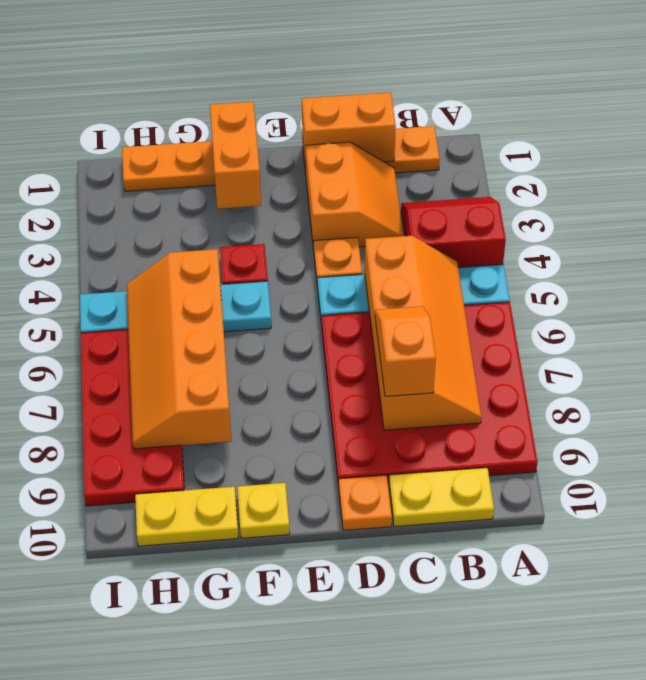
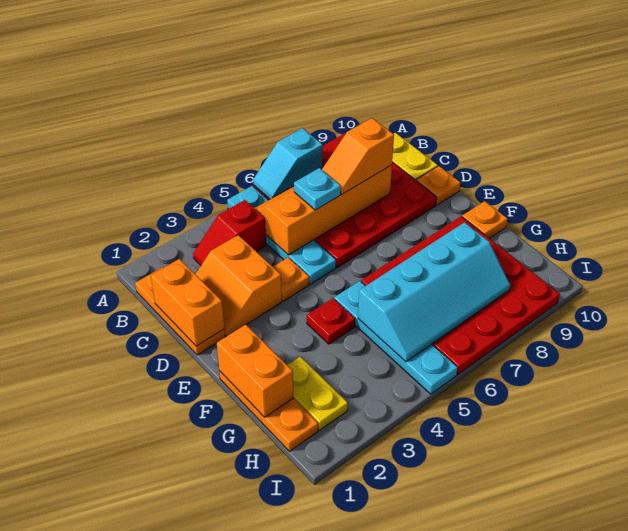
red 2x2 slope [401,197,506,268] -> red 1x2 slope [193,200,266,265]
none -> cyan 1x2 slope [253,128,323,199]
orange 2x2 slope [306,142,404,250] -> orange 2x2 slope turned to [195,235,282,336]
none -> cyan 1x1 plate [294,168,341,210]
orange 1x2 brick [210,102,261,209] -> orange 1x2 brick turned to [217,325,294,417]
yellow 1x1 plate [237,483,290,538] -> orange 1x1 plate [462,201,508,238]
orange 2x4 slope [127,249,231,449] -> cyan 2x4 slope [358,222,510,362]
yellow 1x2 plate [135,487,238,546] -> yellow 1x2 plate moved to [288,357,348,430]
red 2x4 plate [81,330,184,506] -> red 4x4 plate [361,216,560,375]

